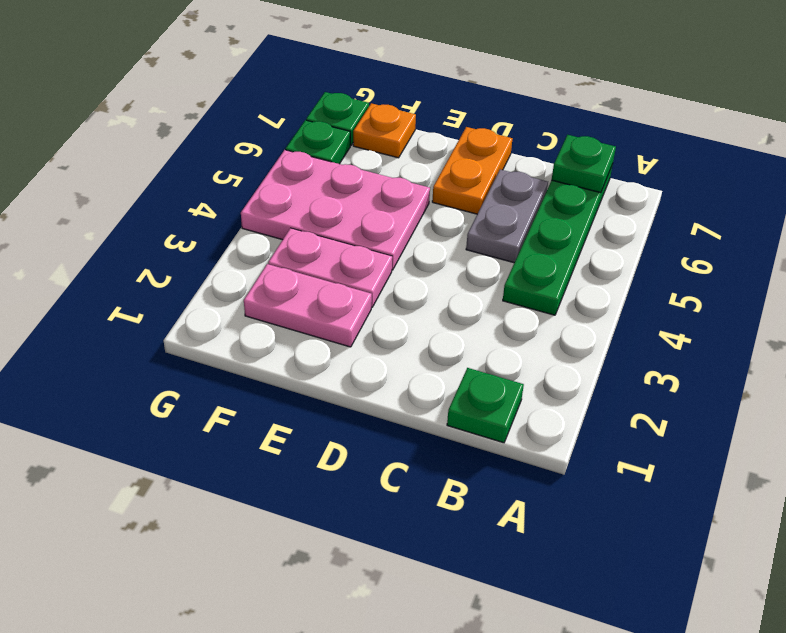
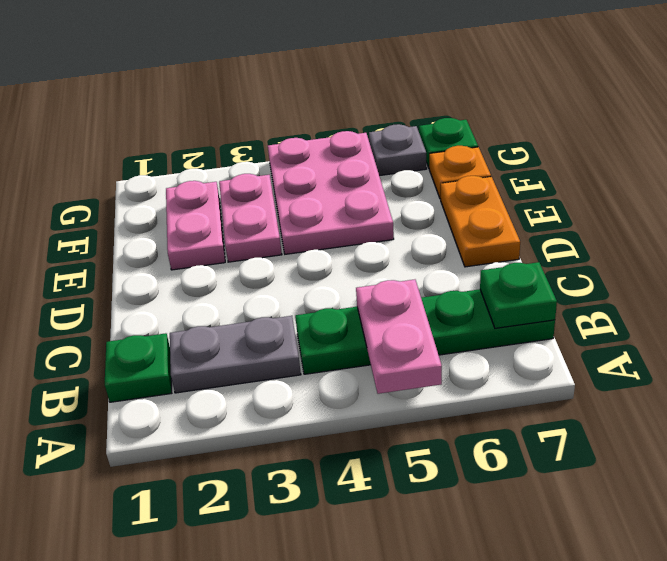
none -> pink 1x2 plate [356,280,442,394]
grey 1x2 plate [466,170,548,263] -> grey 1x2 plate moved to [170,316,301,393]
orange 1x2 plate [432,127,512,214] -> orange 1x2 plate turned to [441,176,520,267]
green 1x1 plate [286,120,350,164] -> grey 1x1 plate [369,124,427,176]

